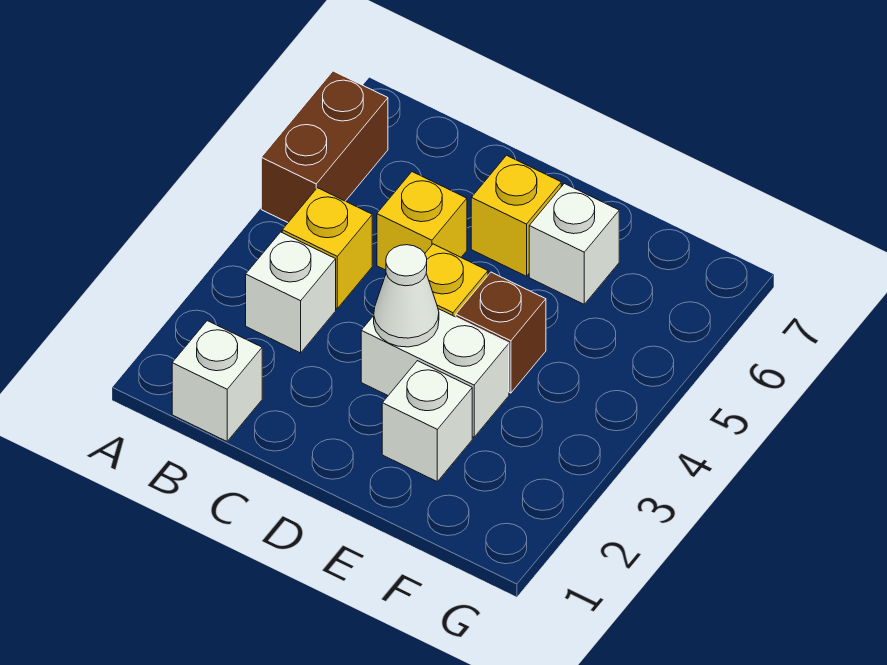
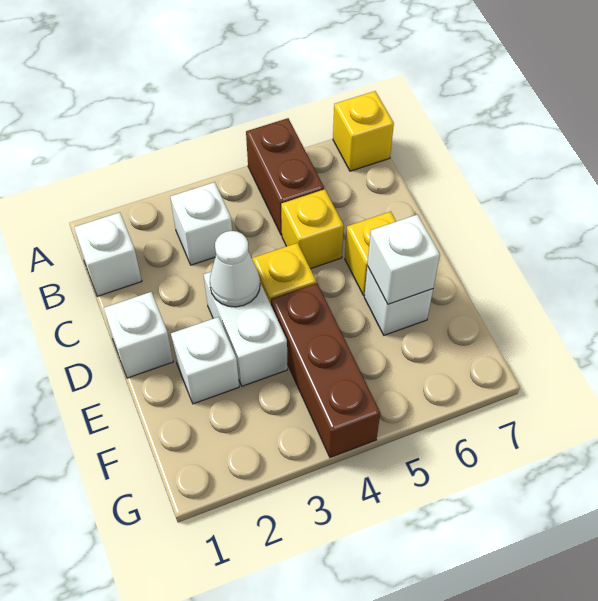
brown 1x2 brick [261,71,388,222] -> brown 1x2 brick turned to [246,118,324,235]
yellow 1x1 brick [282,188,372,308] -> yellow 1x1 brick moved to [333,91,394,171]
none -> white 1x1 brick [104,292,173,378]
brown 1x1 brick [456,272,546,393] -> brown 1x3 brick [271,283,380,457]
none -> white 1x1 brick [367,215,440,304]

